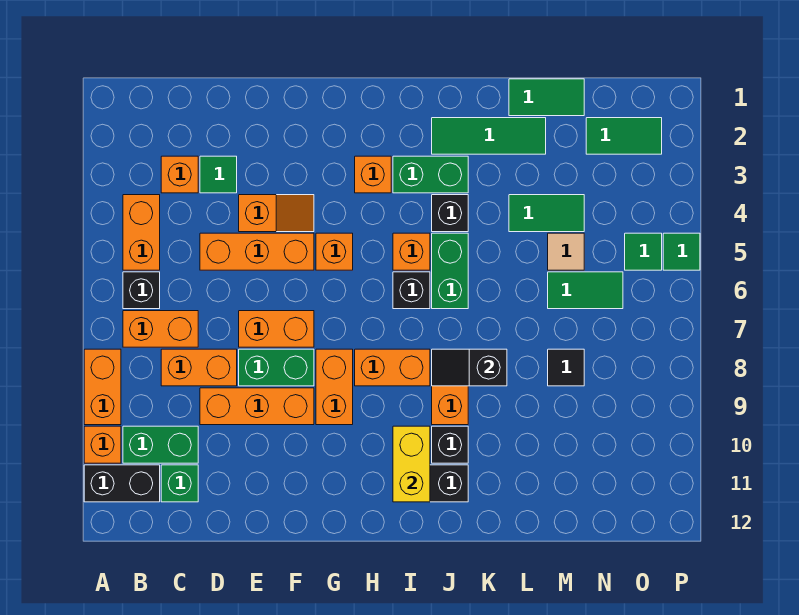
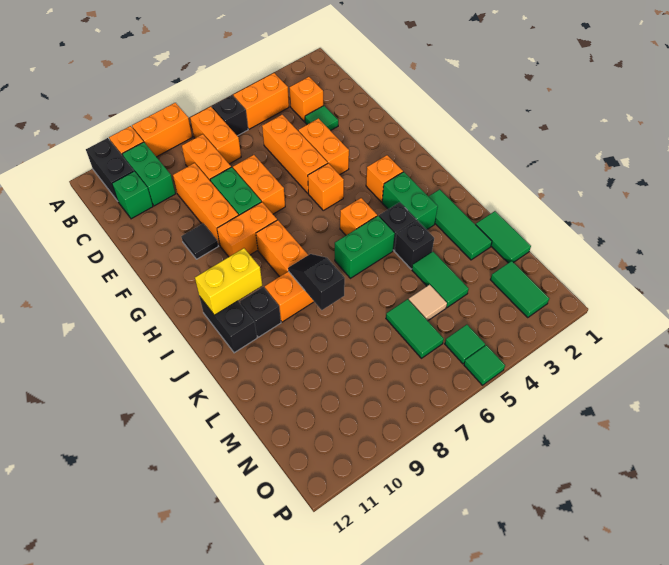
orange 1x2 slope [239,195,314,232] -> orange 1x2 brick [298,118,349,175]
black 1x1 brick [393,272,430,309] -> black 1x1 brick moved to [395,220,434,269]
black 1x1 tile [548,349,584,386] -> black 1x1 tile moved to [181,224,218,259]

